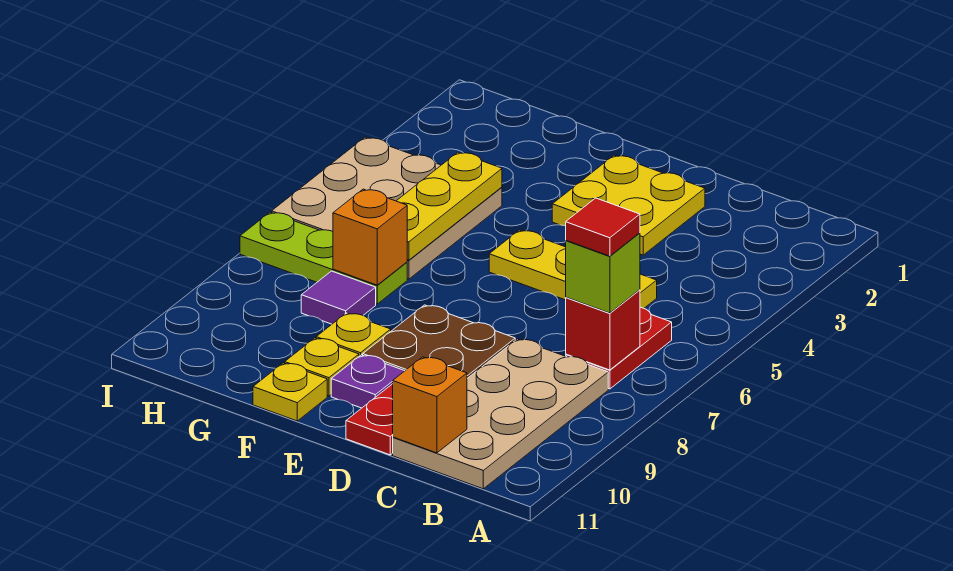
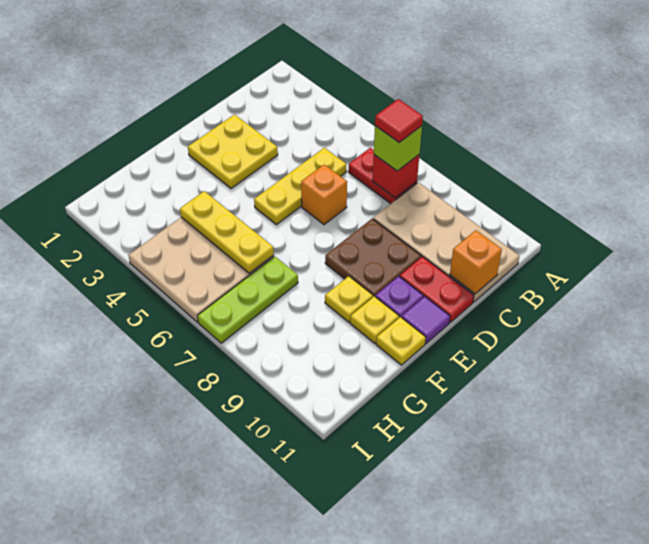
orange 1x1 brick [333,189,407,285] -> orange 1x1 brick moved to [301,164,347,225]
purple 1x1 tile [301,271,376,324] -> purple 1x1 tile moved to [401,296,450,344]

